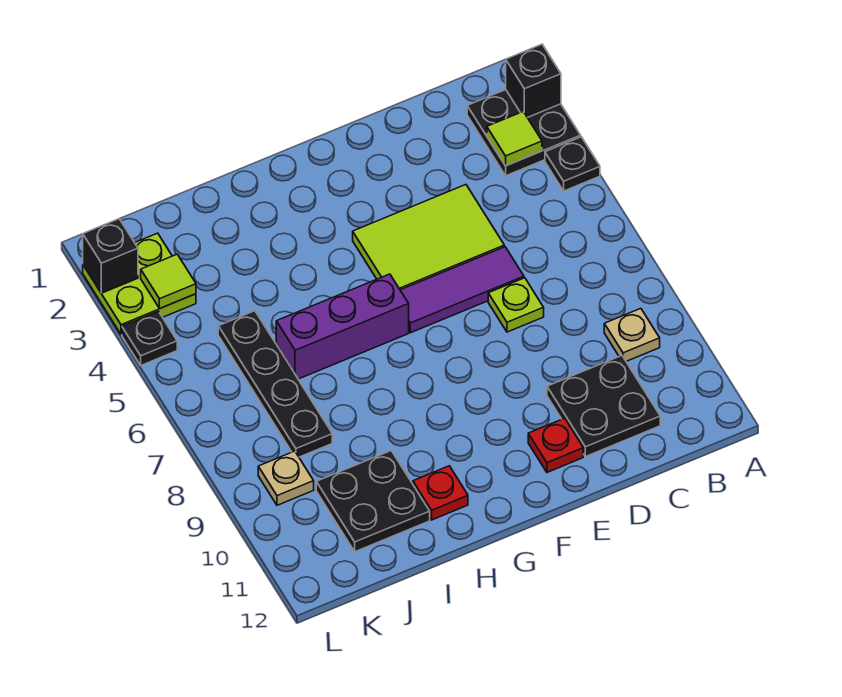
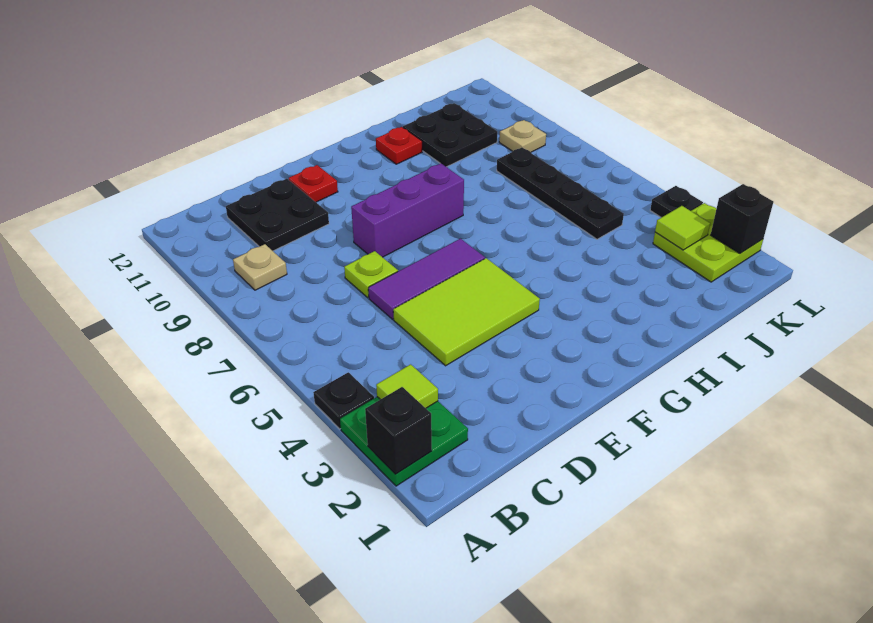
black 2x2 plate [467,90,581,176] -> green 2x2 plate [340,397,468,486]
purple 1x3 brick [276,274,409,379] -> purple 1x3 brick moved to [351,163,464,257]

